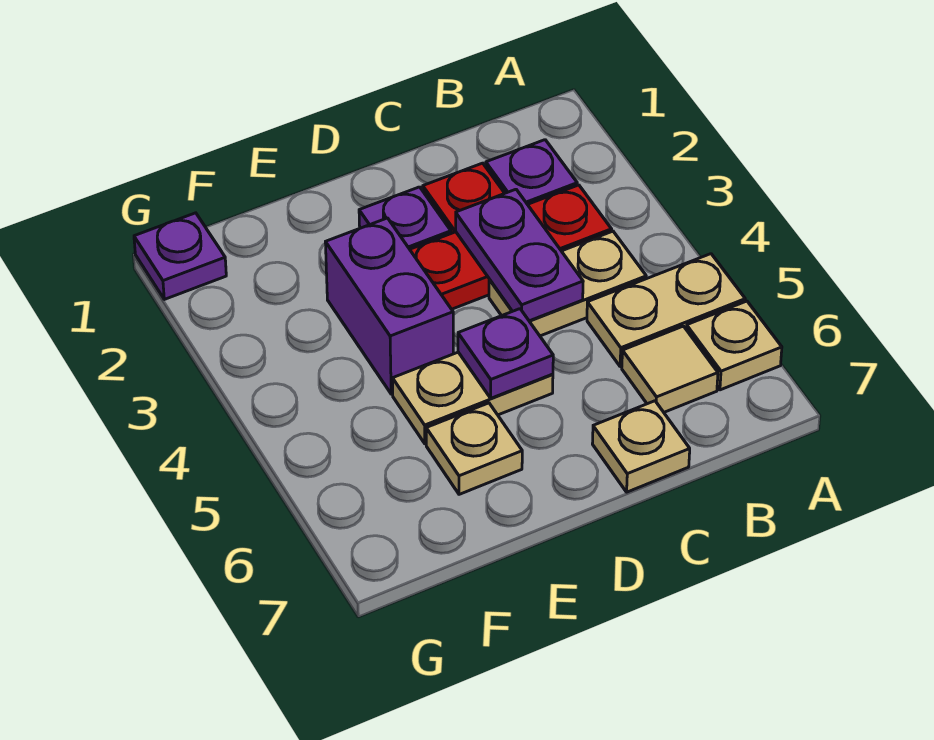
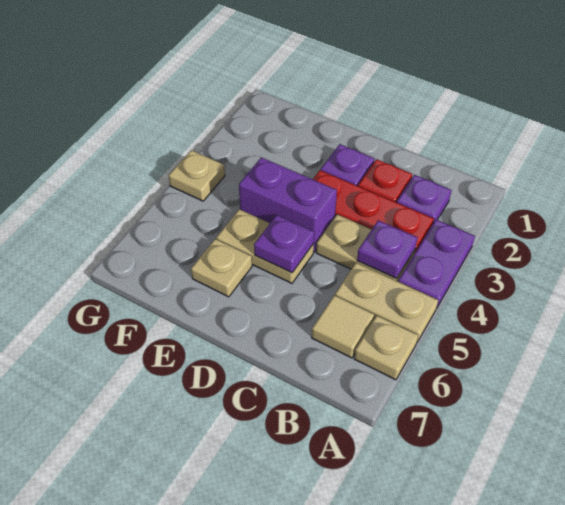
purple 1x2 plate [456,189,583,321] -> purple 1x2 plate moved to [398,220,475,309]
tan 1x1 plate [592,401,690,492] -> tan 1x1 plate moved to [169,150,225,201]
purple 1x2 brick [325,218,453,394] -> purple 1x2 brick turned to [239,157,337,252]
purple 1x1 plate [134,213,226,299] -> purple 1x1 plate moved to [357,220,417,279]

